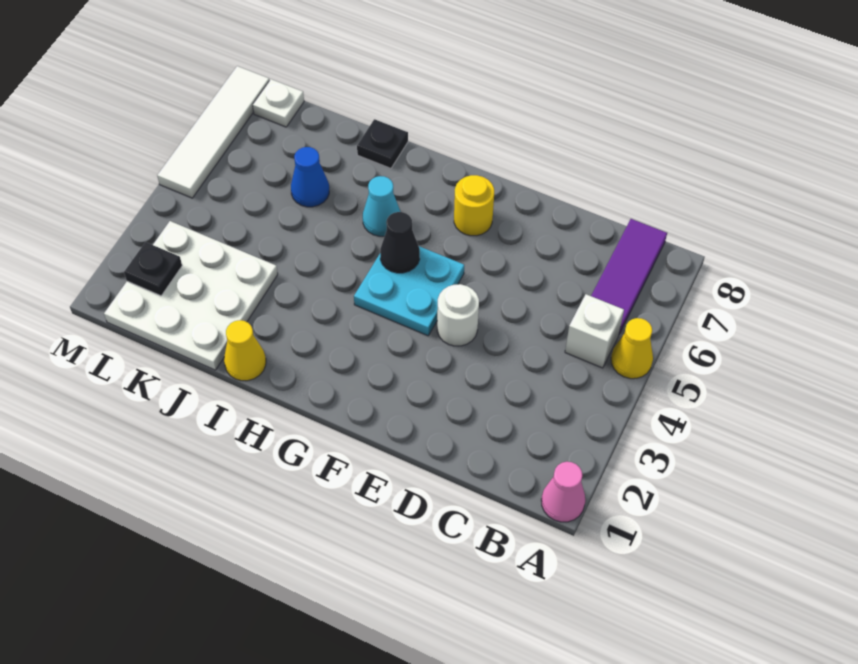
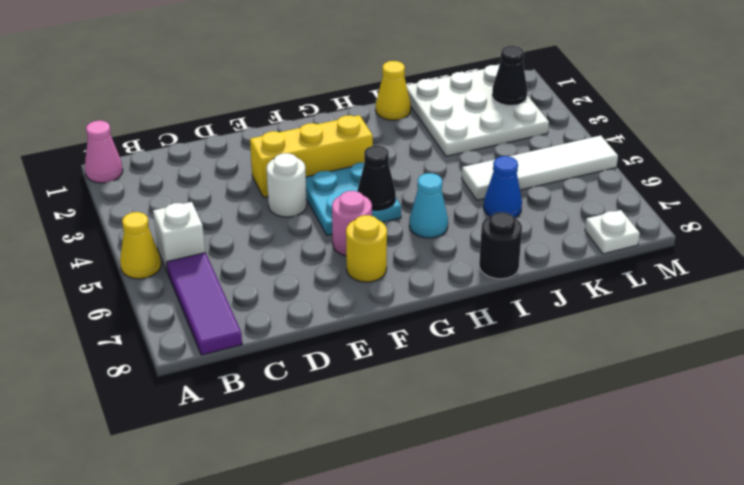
none -> yellow 1x3 brick [250,115,373,197]
none -> pink 1x1 round brick [332,191,372,256]
black 1x1 plate [357,119,408,168] -> black 1x1 round brick [479,212,522,279]
black 1x1 plate [124,242,182,296] -> black 1x1 cone [492,46,527,106]
white 1x4 tile [157,66,269,198] -> white 1x4 tile turned to [462,135,618,200]

